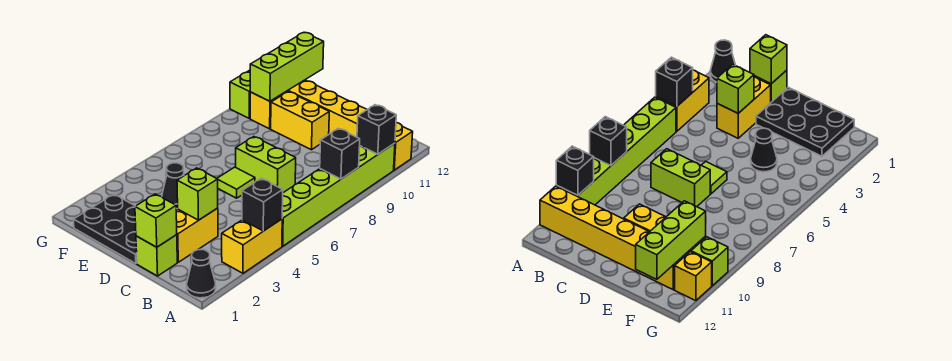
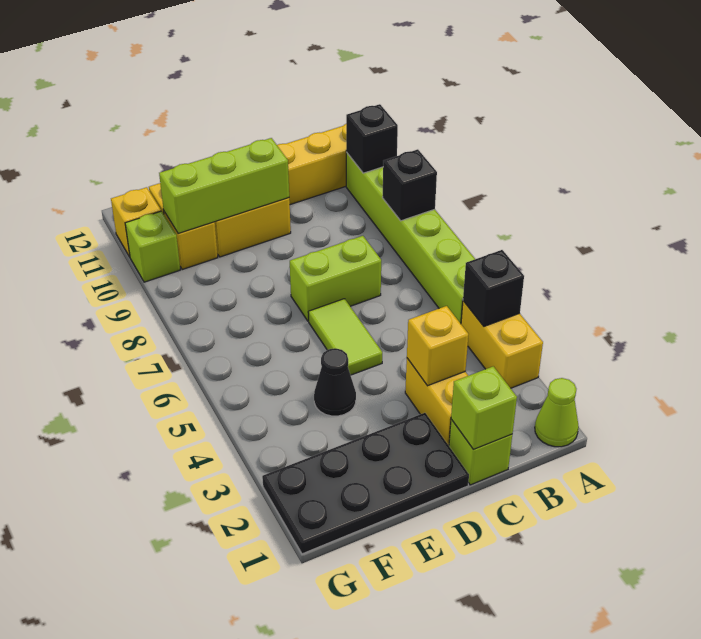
black 1x1 cone [187,249,216,298] -> lime 1x1 cone [535,378,579,447]
lime 1x1 brick [177,168,218,220] -> yellow 1x1 brick [407,306,468,386]
black 2x3 plate [73,194,137,264] -> black 2x4 plate [262,413,469,554]
lime 1x1 tile [217,167,255,198] -> lime 1x2 tile [308,299,382,375]
lime 1x3 brick [250,33,324,101] -> lime 1x3 brick turned to [159,138,289,234]

